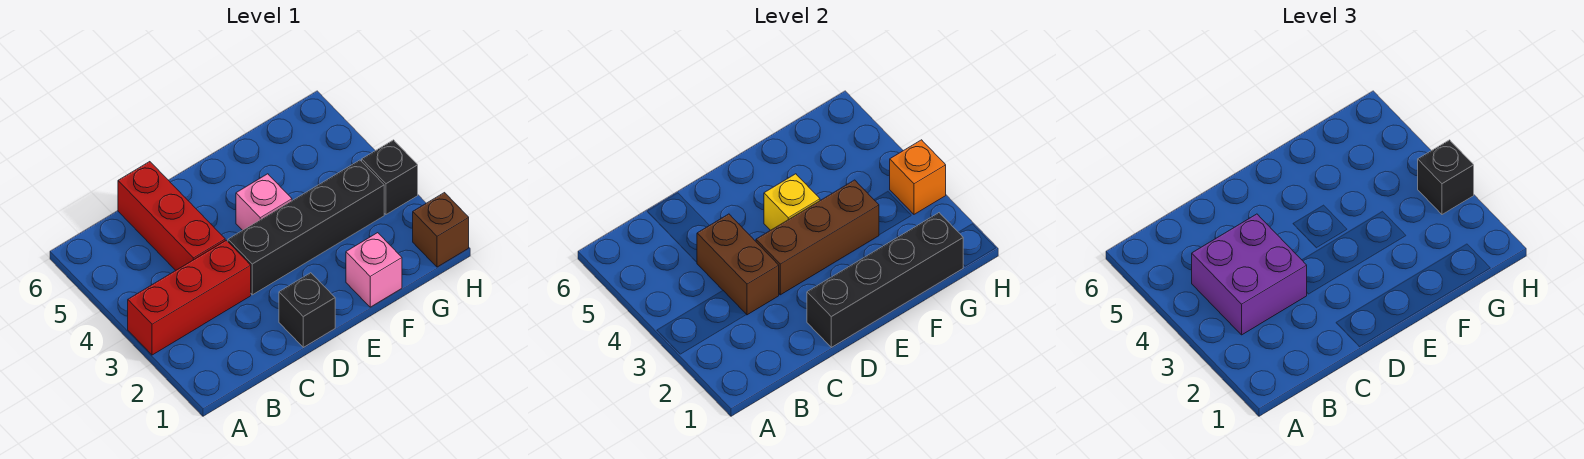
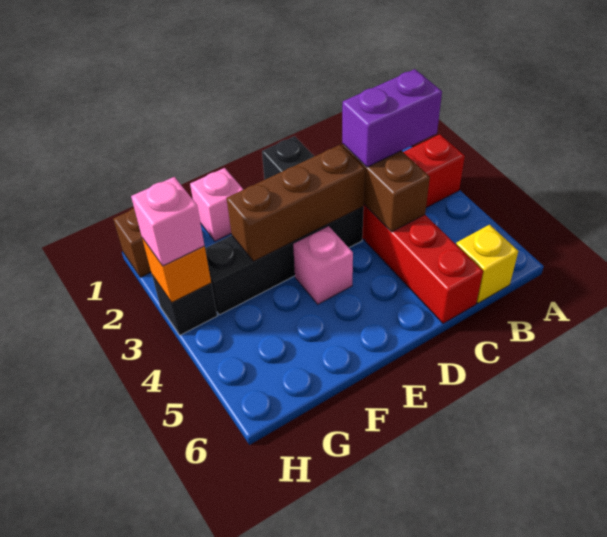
purple 2x2 brick [1192,214,1307,335] -> purple 1x2 brick [342,69,442,167]
black 1x4 brick [807,213,963,347] -> none
yellow 1x1 brick [764,174,820,230] -> yellow 1x1 brick moved to [456,225,518,303]
black 1x1 brick [1418,140,1474,214] -> pink 1x1 brick [131,177,205,266]

